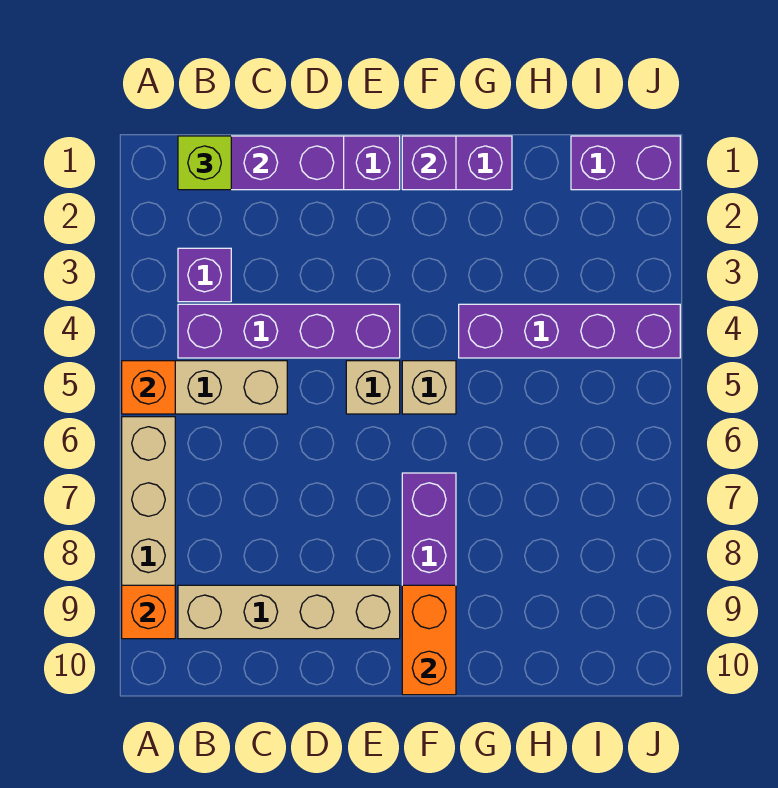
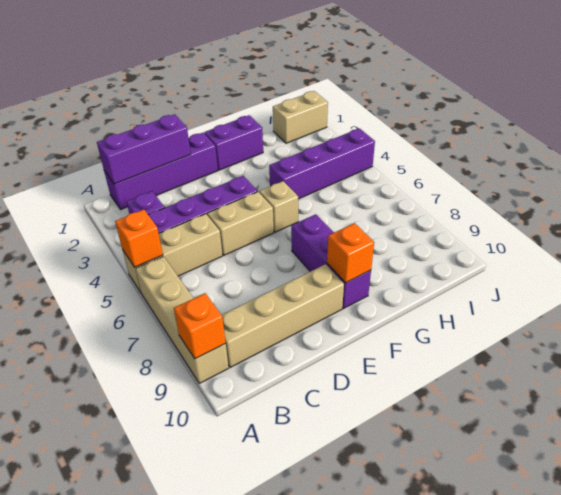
lime 1x1 brick [178,136,231,190] -> none
tan 1x1 brick [346,361,400,414] -> tan 1x2 brick [207,192,274,255]
purple 1x1 brick [402,136,456,190] -> none
orange 1x2 brick [402,585,456,695] -> orange 1x1 brick [327,223,374,283]
purple 1x2 brick [571,136,680,190] -> tan 1x2 brick [273,91,328,143]

